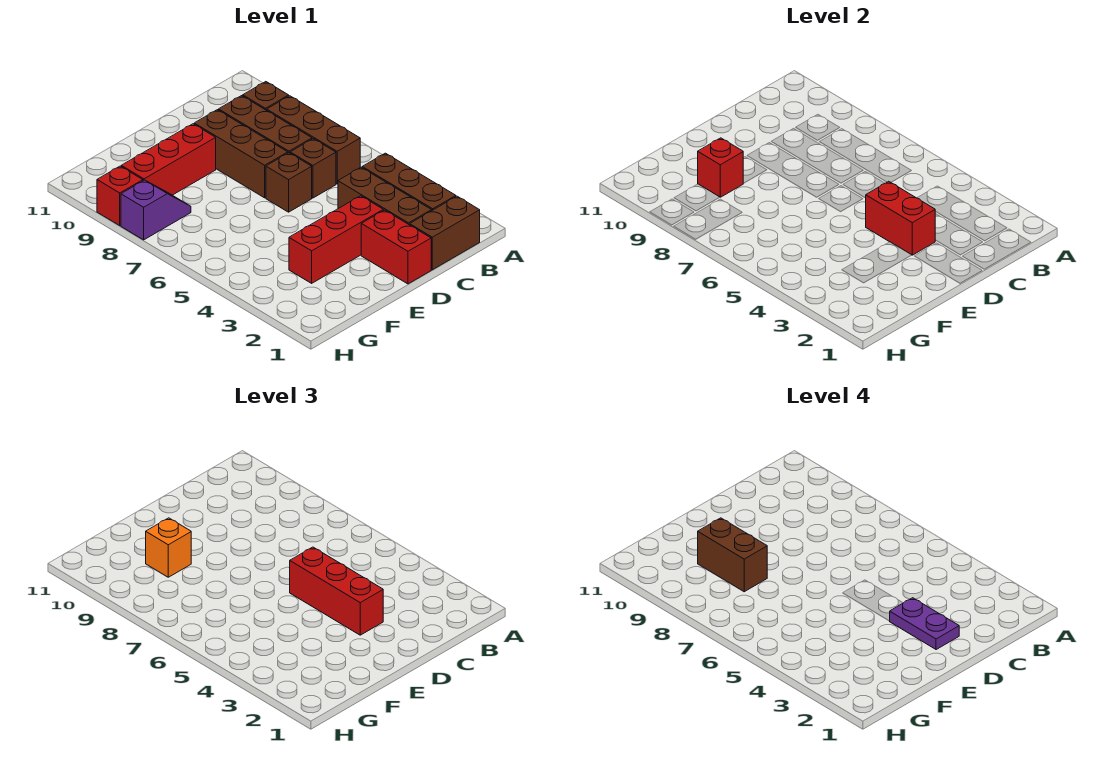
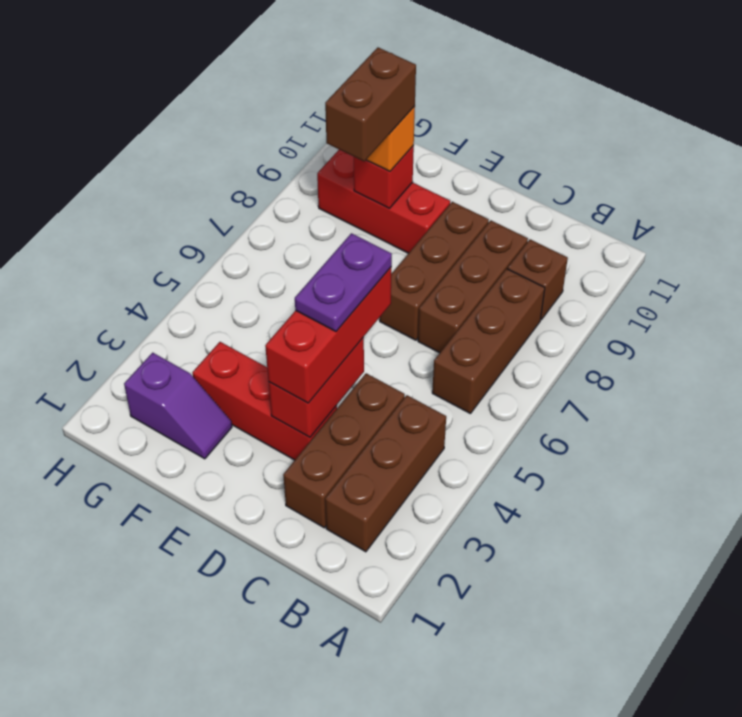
brown 1x2 brick [410,196,480,270] -> none
brown 1x1 brick [290,139,336,198] -> none
red 1x2 brick [361,210,431,284] -> none
purple 1x2 plate [890,598,959,650] -> purple 1x2 plate moved to [295,233,392,331]
brown 1x1 brick [266,153,312,212] -> none
purple 1x2 slope [121,180,191,240] -> purple 1x2 slope moved to [124,353,232,459]
red 1x1 brick [97,166,143,225] -> none

